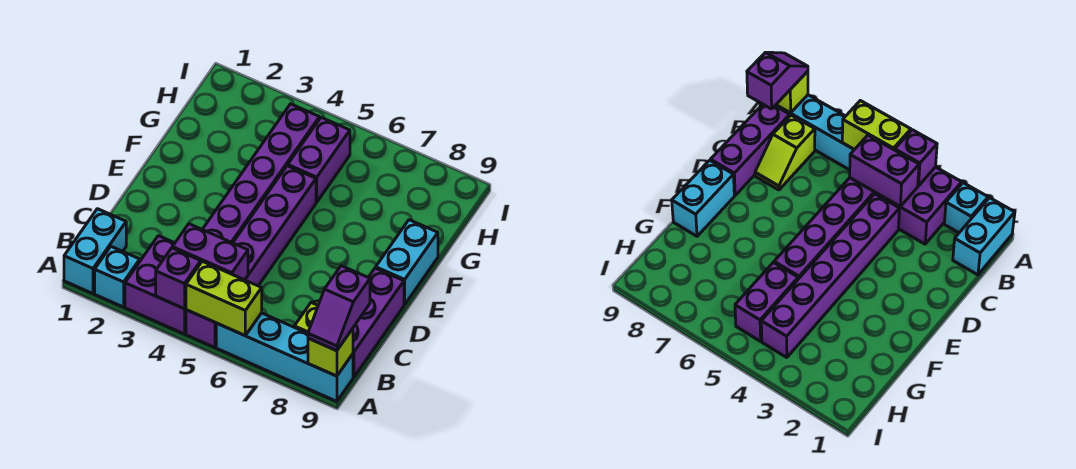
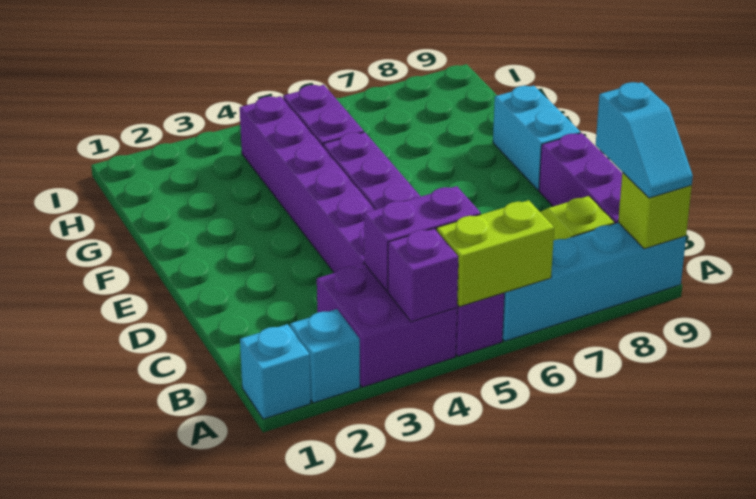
cyan 1x2 brick [64,209,126,294] -> cyan 1x1 brick [240,324,311,419]
purple 1x2 slope [308,266,370,351] -> cyan 1x2 slope [596,82,693,198]

